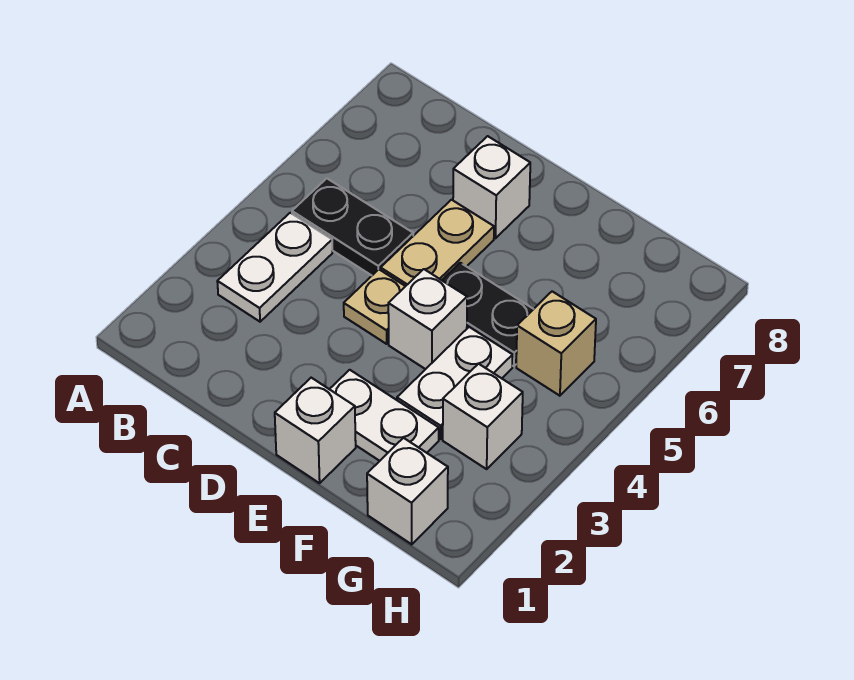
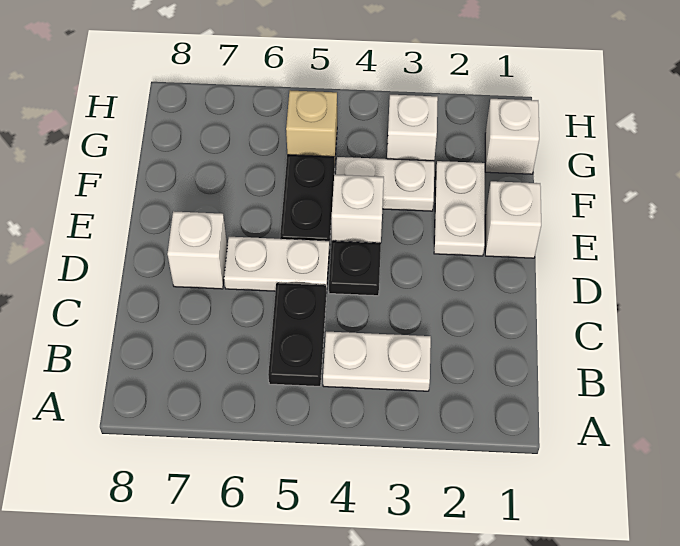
tan 1x1 plate [344,269,405,344] -> black 1x1 plate [329,241,381,296]
tan 1x2 plate [381,200,494,286] -> white 1x2 plate [224,237,329,293]

